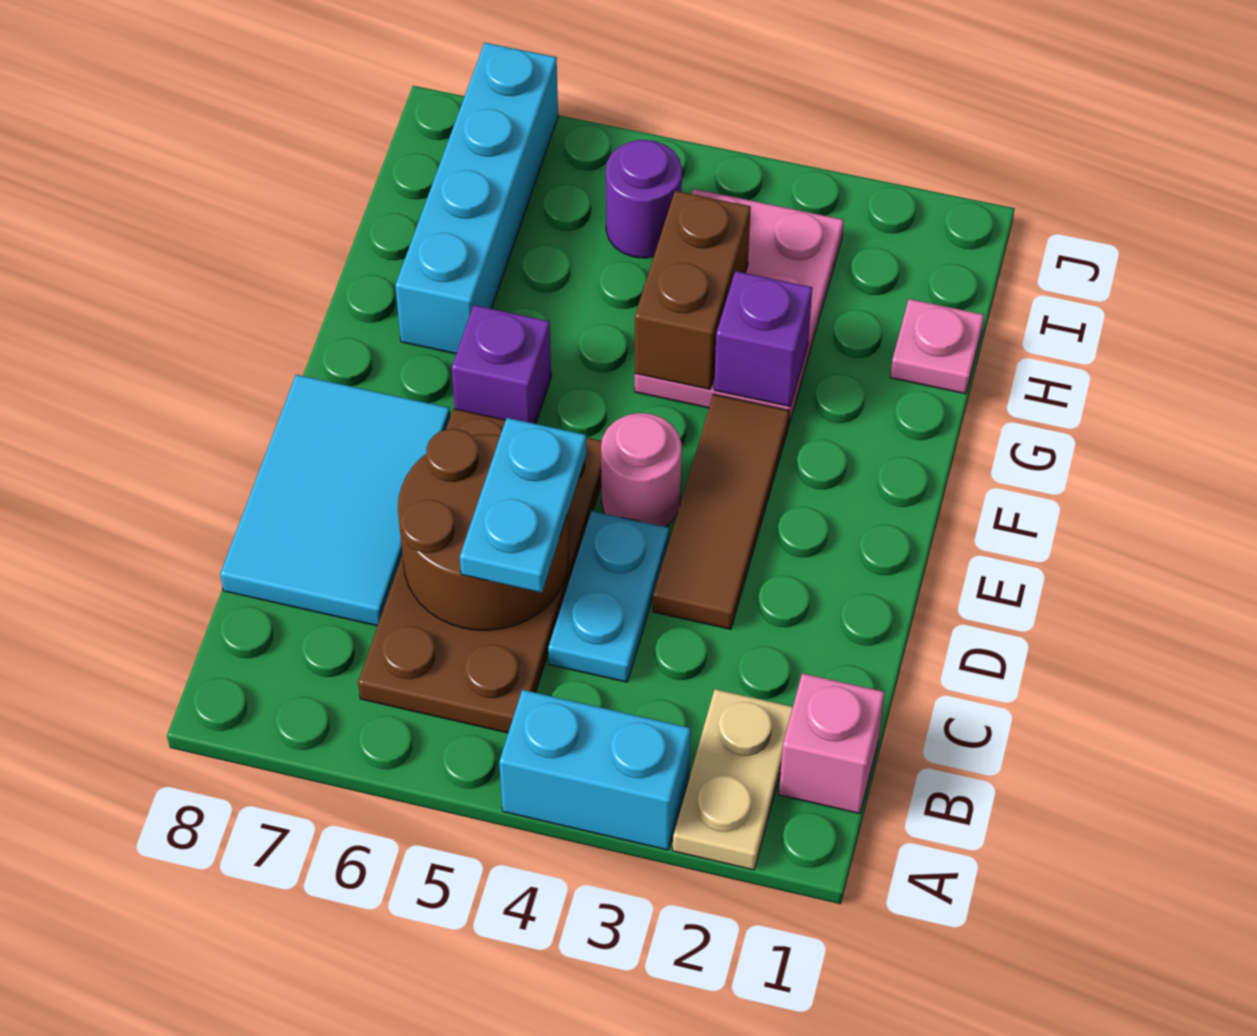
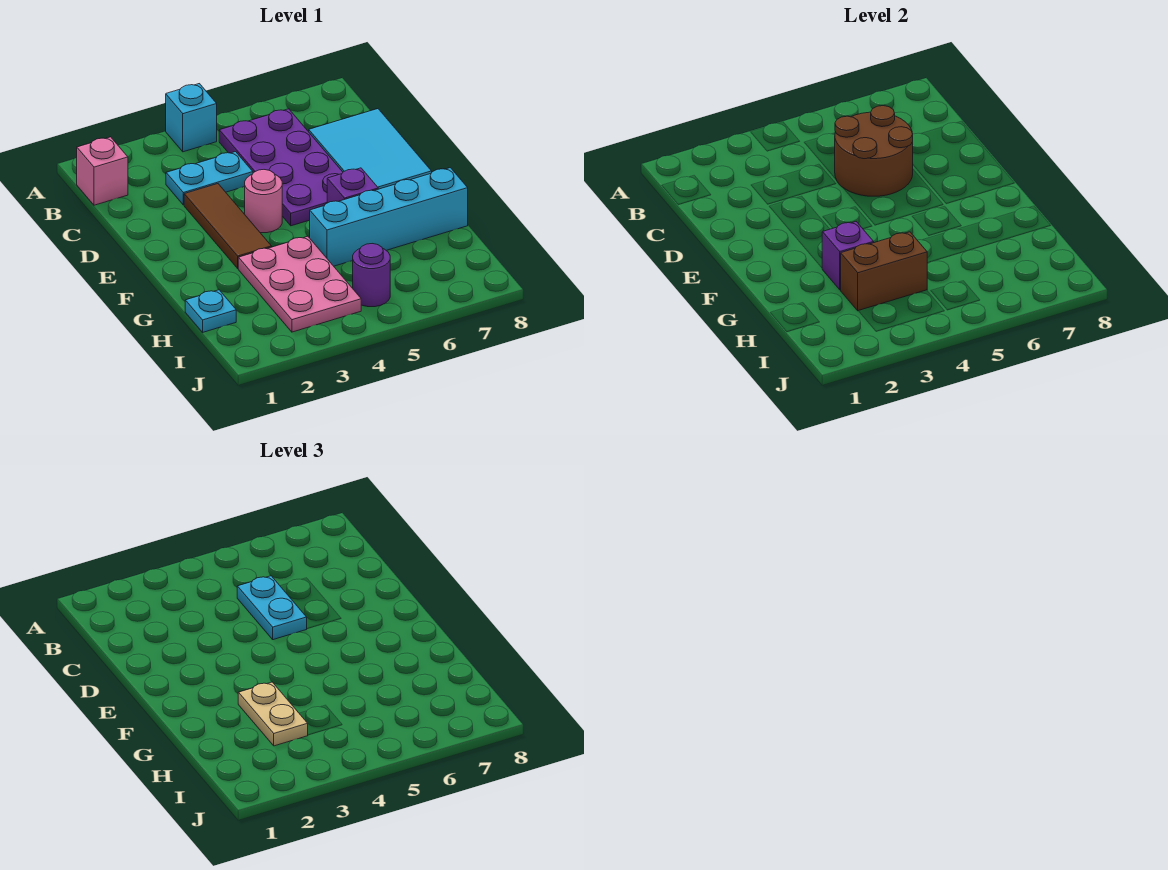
tan 1x2 plate [673,689,793,870] -> tan 1x2 plate moved to [238,682,308,746]
cyan 1x2 brick [499,690,690,850] -> cyan 1x1 brick [166,84,217,152]
brown 2x4 plate [358,409,602,733] -> purple 2x4 plate [219,109,343,226]
cyan 1x2 plate [548,511,669,682] -> cyan 1x2 plate turned to [166,152,253,205]
brown 1x2 brick [635,191,751,389] -> brown 1x2 brick turned to [840,232,927,311]
cyan 1x4 brick [395,43,558,354] -> cyan 1x4 brick turned to [310,168,468,266]
pink 1x1 plate [890,299,984,394] -> cyan 1x1 plate [185,290,236,332]

